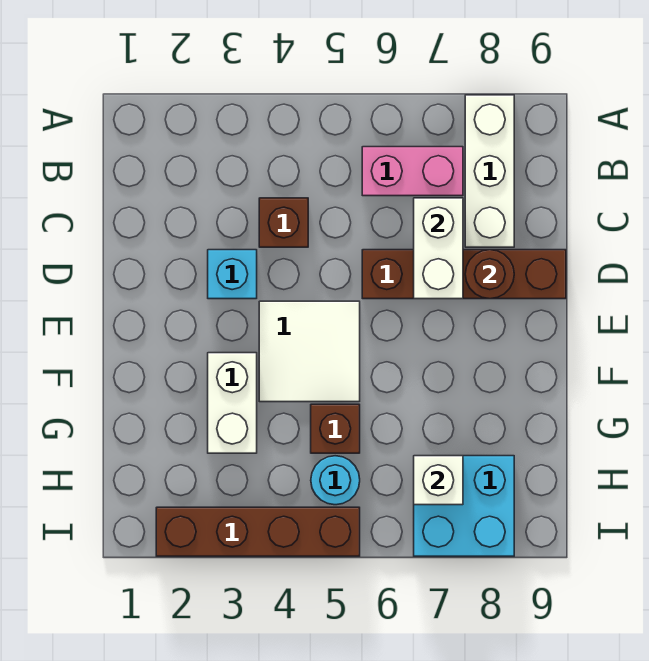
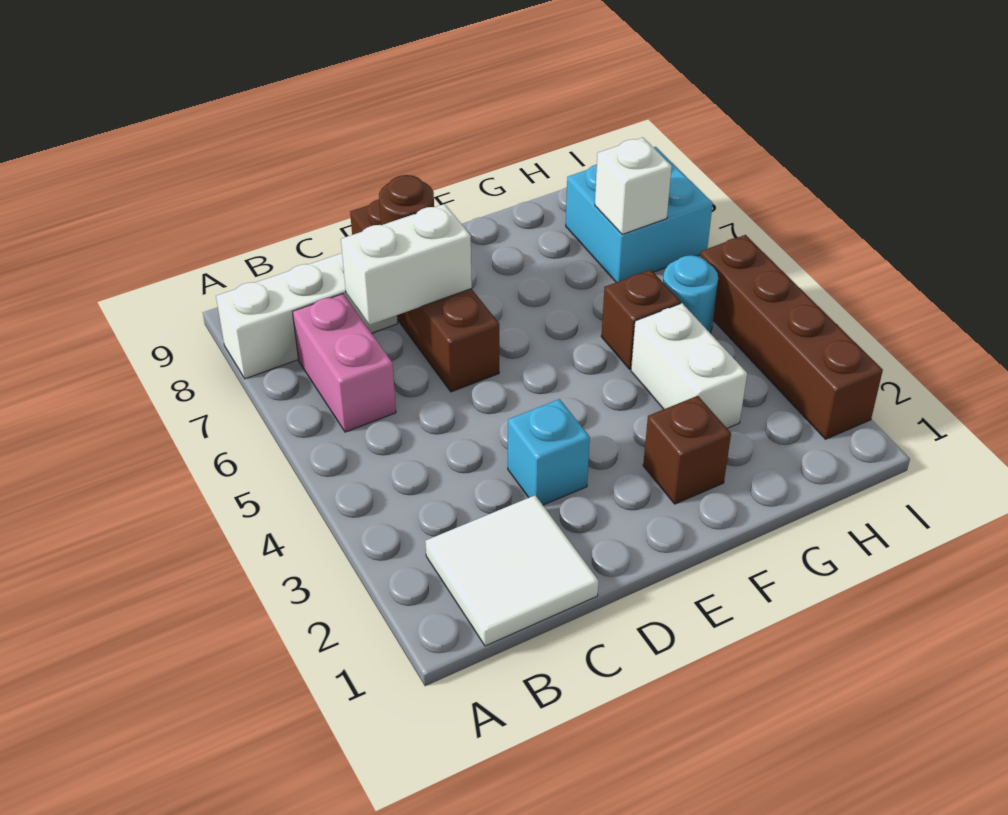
brown 1x1 brick [259,198,308,247] -> brown 1x1 brick moved to [643,396,731,504]
white 2x2 tile [259,301,360,402] -> white 2x2 tile moved to [425,495,598,646]
white 1x2 brick [208,353,257,453] -> white 1x2 brick turned to [631,303,747,428]

